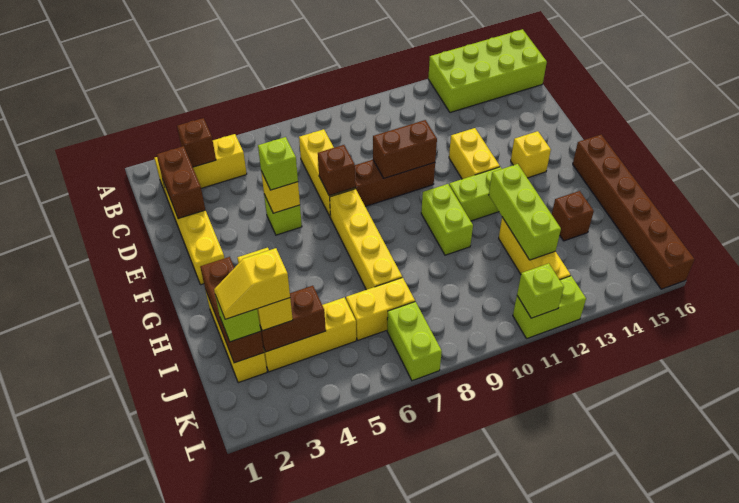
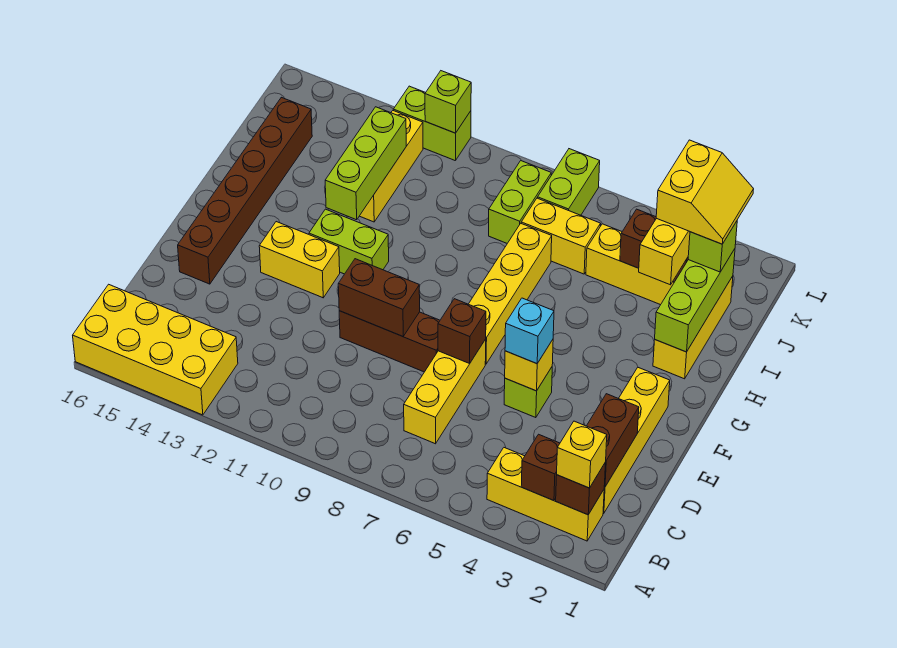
lime 2x4 brick [428,29,547,113] -> yellow 2x4 brick [73,284,238,415]
lime 1x1 brick [258,137,298,190] -> cyan 1x1 brick [505,298,554,364]
yellow 1x2 brick [449,128,500,179] -> yellow 1x2 brick turned to [259,222,340,298]
yellow 1x1 brick [511,131,551,178] -> yellow 1x1 brick moved to [557,421,607,488]
lime 1x2 brick [421,184,473,255] -> lime 1x2 brick moved to [489,161,551,243]
brown 1x6 brick [573,135,694,289] -> brown 1x6 brick moved to [178,97,312,284]
brown 1x3 brick [200,257,264,363] -> lime 1x3 brick [655,249,735,352]
brown 1x1 brick [552,191,594,241] -> brown 1x1 brick moved to [556,462,606,515]
yellow 1x2 slope [214,248,290,319] -> yellow 2x2 slope [656,140,754,244]

